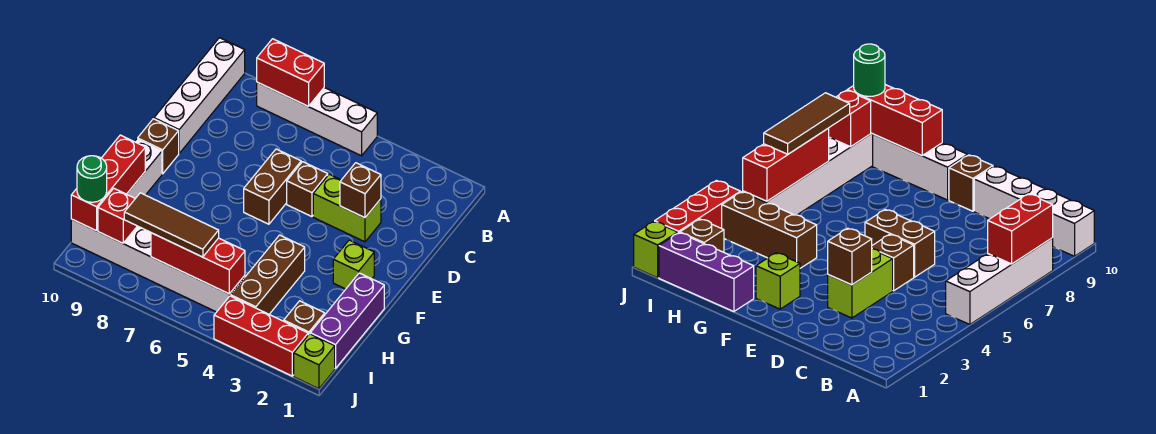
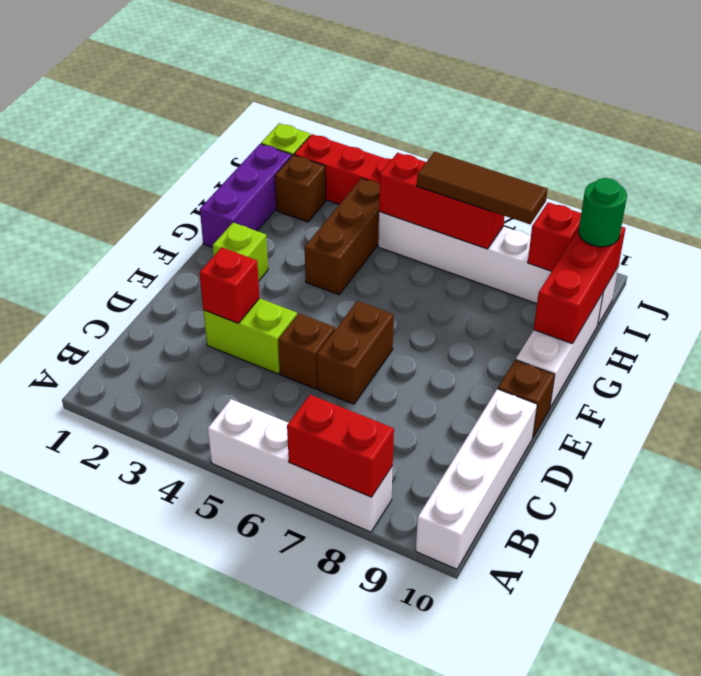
brown 1x1 brick [340,163,381,218] -> red 1x1 brick [199,247,260,323]

